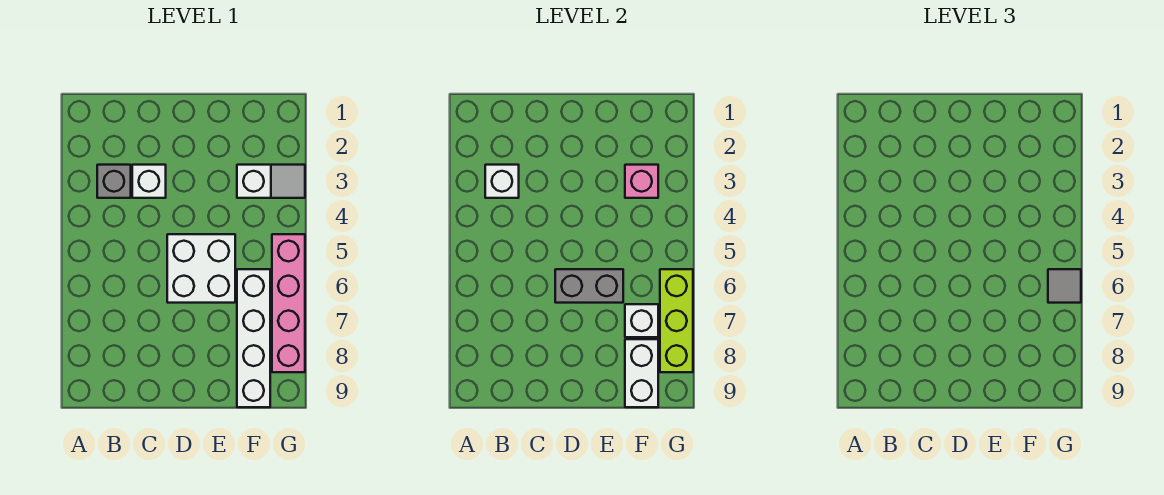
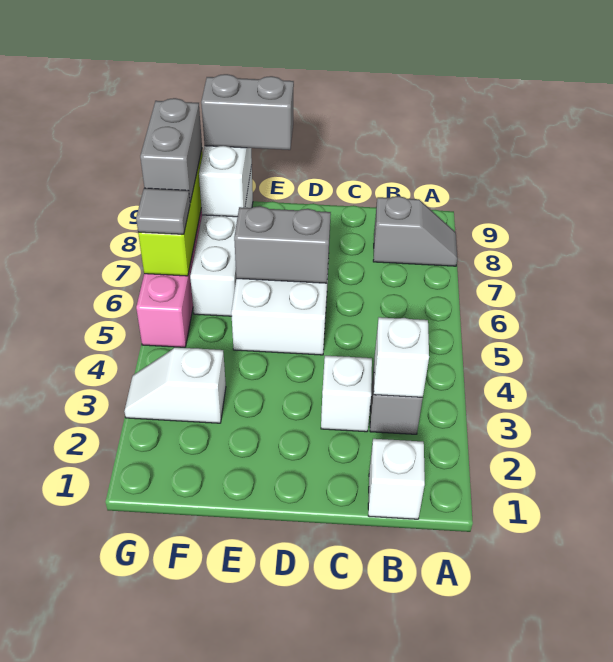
none -> grey 1x2 slope [373,196,457,266]
none -> grey 1x2 brick [201,74,294,150]
pink 1x1 brick [625,165,658,198] -> none
white 1x1 brick [625,304,658,337] -> white 1x1 brick moved to [368,439,425,519]
none -> grey 1x2 brick [140,98,202,202]

